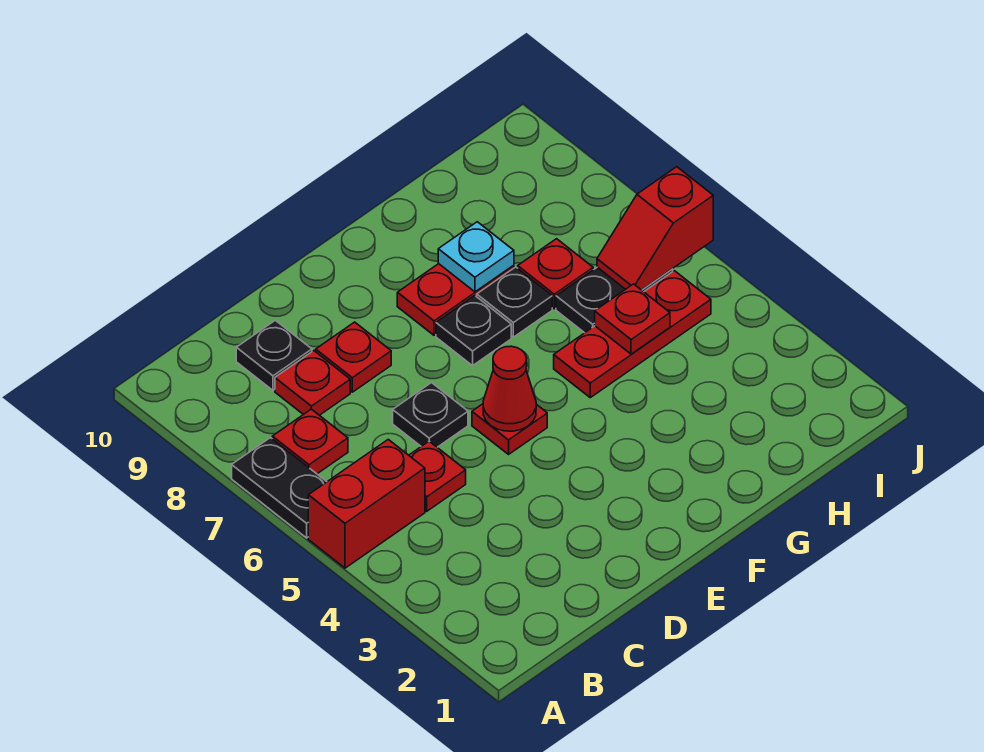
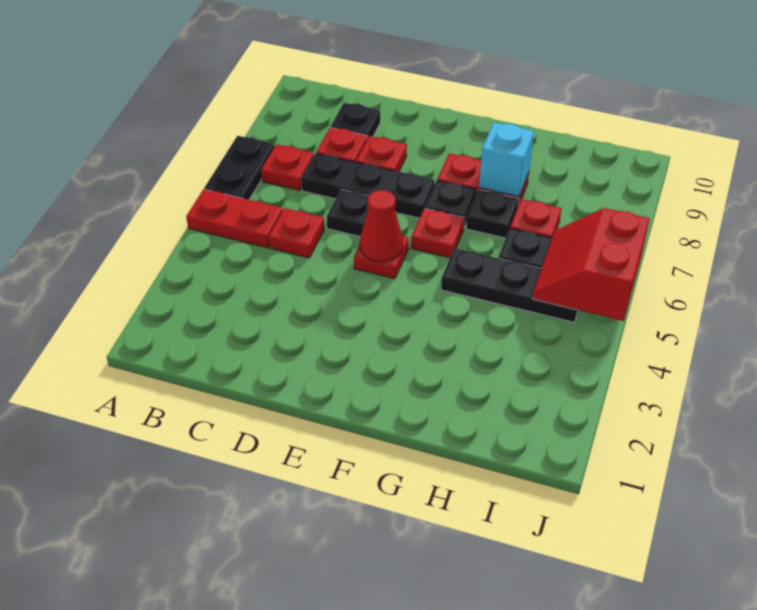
red 1x2 brick [308,439,425,568] -> red 1x2 plate [186,189,283,248]
none -> black 1x3 plate [301,153,435,218]
red 1x3 plate [554,271,711,398] -> black 1x3 plate [441,248,578,322]
cyan 1x1 plate [438,222,514,292] -> cyan 1x1 brick [479,122,534,197]
red 1x1 plate [595,284,670,354] -> red 1x1 plate moved to [411,208,464,258]
red 1x2 slope [597,167,713,290] -> red 2x2 slope [532,208,650,321]

